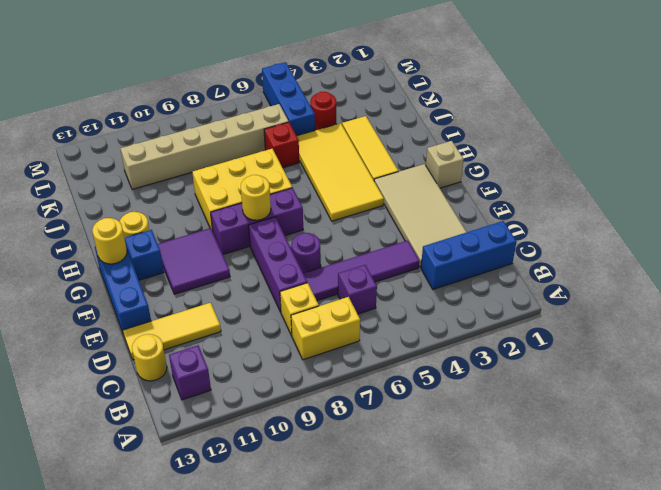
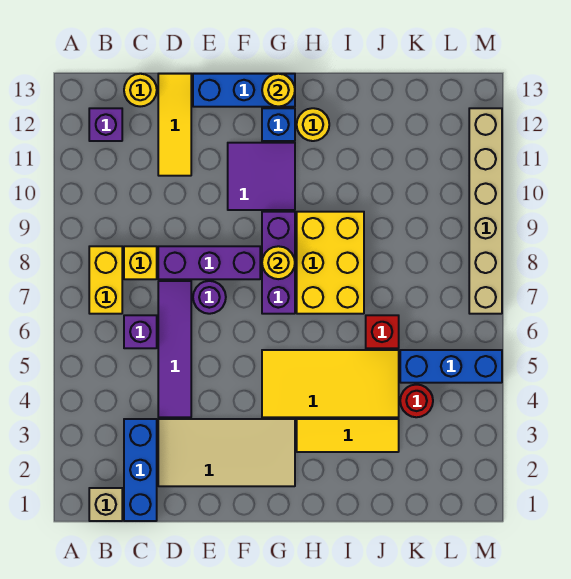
tan 1x1 brick [426,141,464,188] -> tan 1x1 brick moved to [89,488,122,521]
tan 1x6 brick [120,104,289,189] -> tan 1x6 brick moved to [469,108,502,314]

